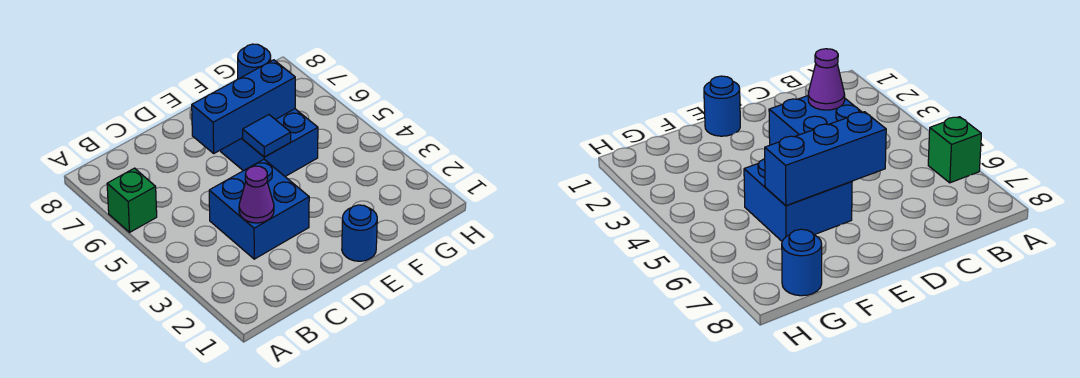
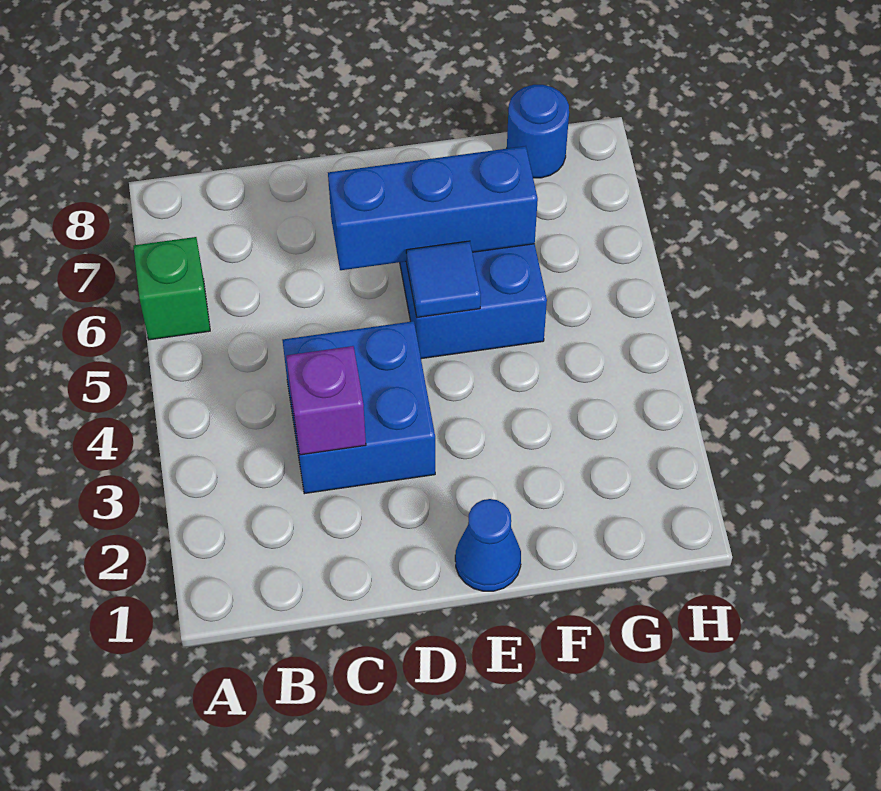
purple 1x1 cone [239,166,274,223] -> purple 1x1 brick [286,346,366,455]
blue 1x1 round brick [342,205,377,261] -> blue 1x1 cone [455,499,521,591]

